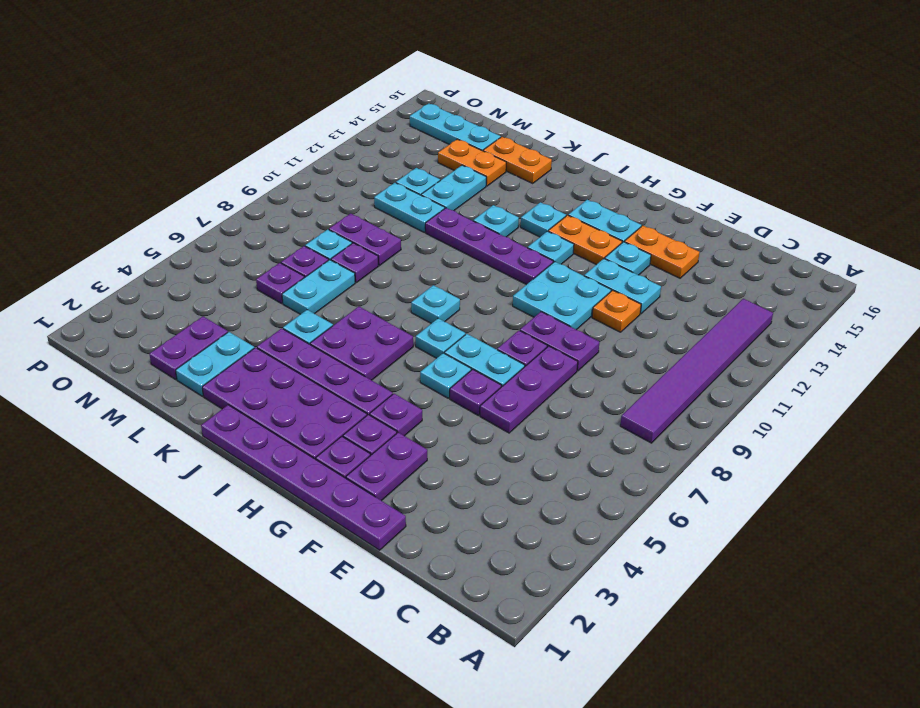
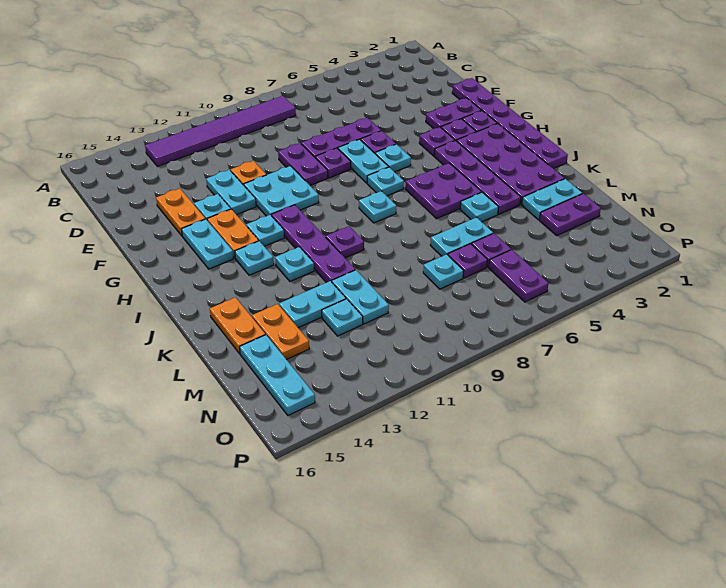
purple 1x1 plate [331,243,378,283] -> purple 1x1 plate moved to [326,226,364,258]
purple 1x2 plate [329,213,401,265] -> purple 1x2 plate moved to [489,250,549,302]

